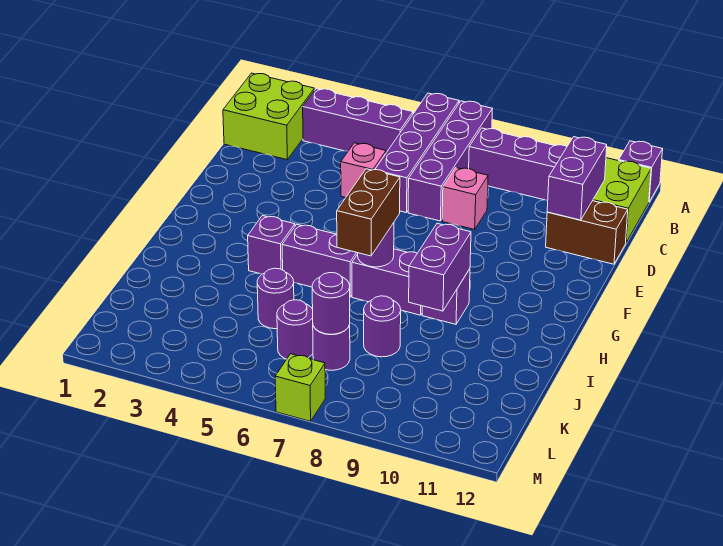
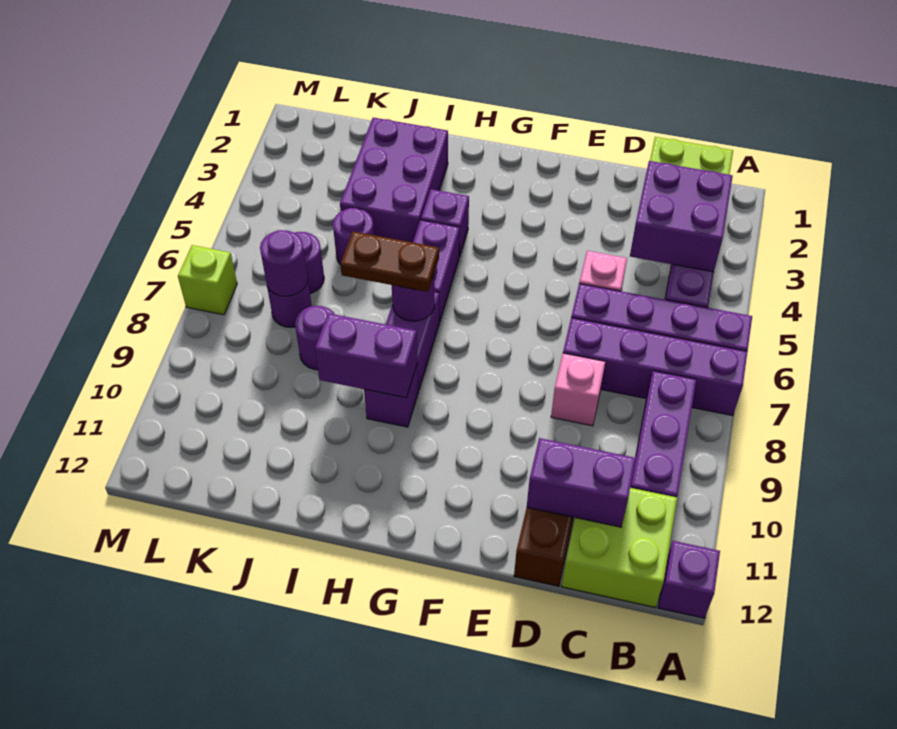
none -> purple 2x2 brick [630,161,733,272]
brown 1x2 brick [337,169,400,256] -> brown 1x2 plate [340,231,439,292]
none -> purple 2x3 brick [340,118,448,242]

